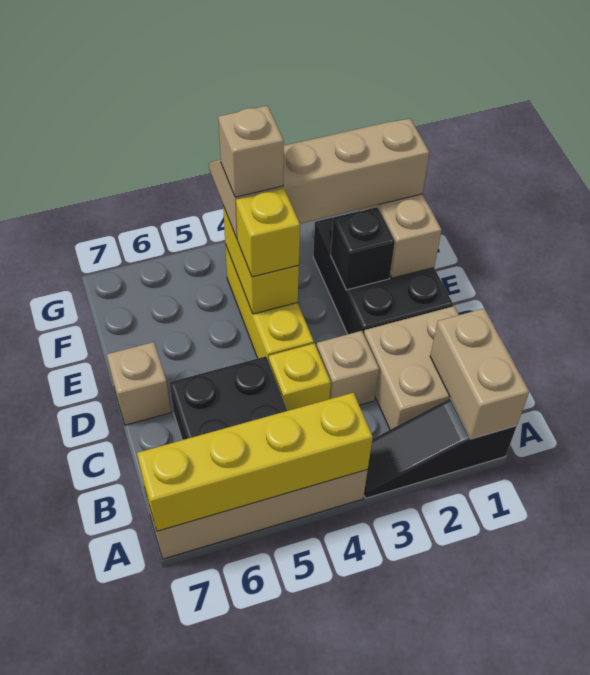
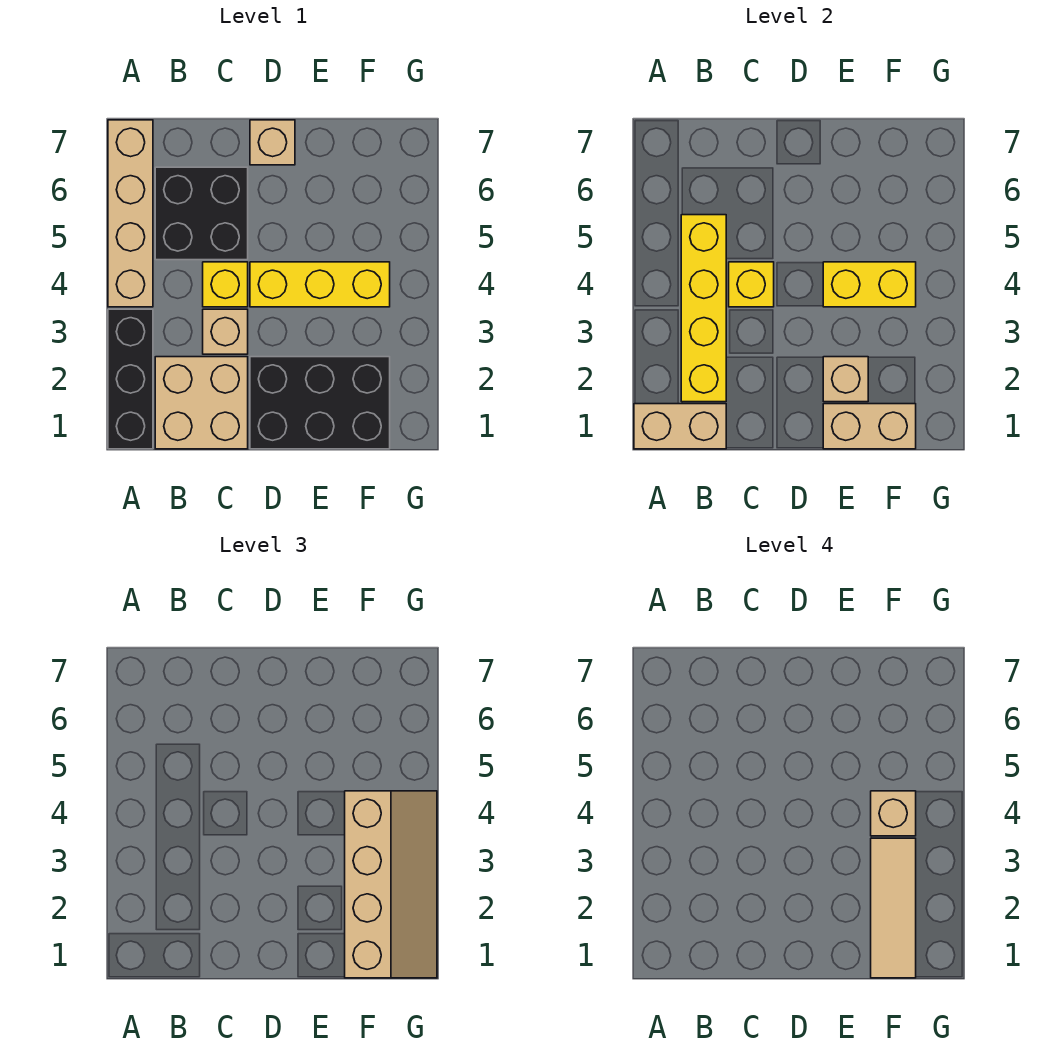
black 1x3 slope [364,398,517,498] -> black 1x3 brick [108,309,153,449]
yellow 1x4 brick [137,393,373,531] -> yellow 1x4 brick moved to [681,215,726,402]
black 1x1 brick [331,207,395,290] -> tan 1x1 brick [823,357,868,402]
yellow 1x1 brick [236,188,300,277] -> yellow 1x1 brick moved to [729,262,774,307]
none -> tan 1x3 tile [871,838,916,978]

